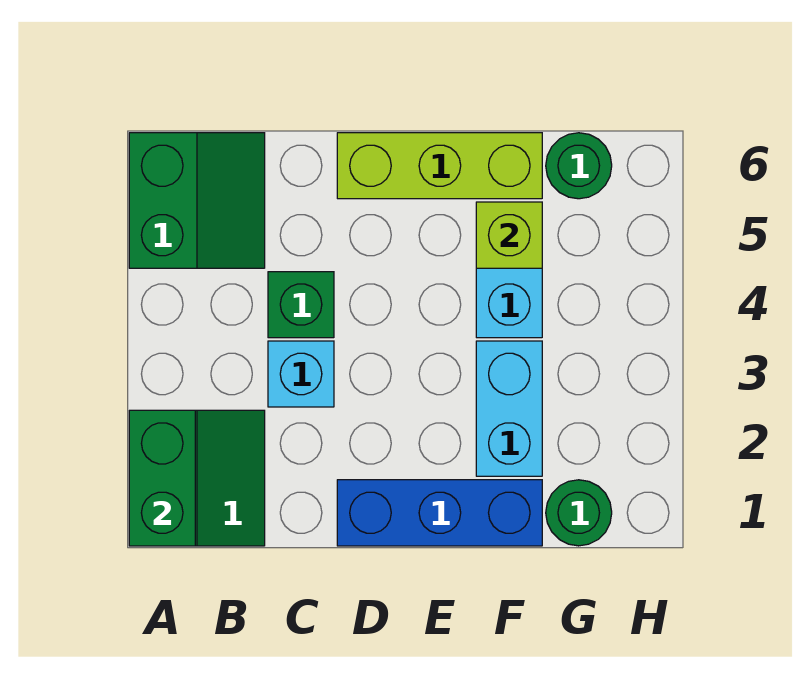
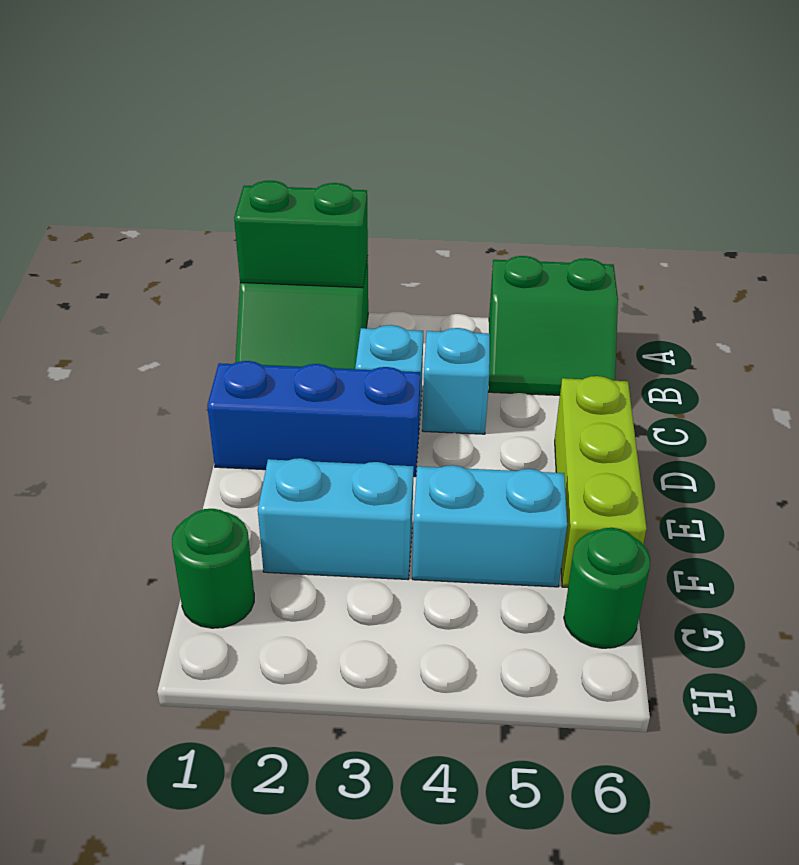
green 1x1 brick [268,272,334,338] -> cyan 1x1 brick [422,328,490,434]
blue 1x3 brick [337,480,542,546] -> blue 1x3 brick turned to [207,361,420,477]
lime 1x1 brick [476,202,542,268] -> none

